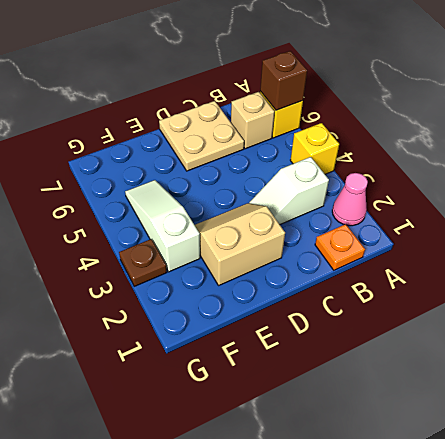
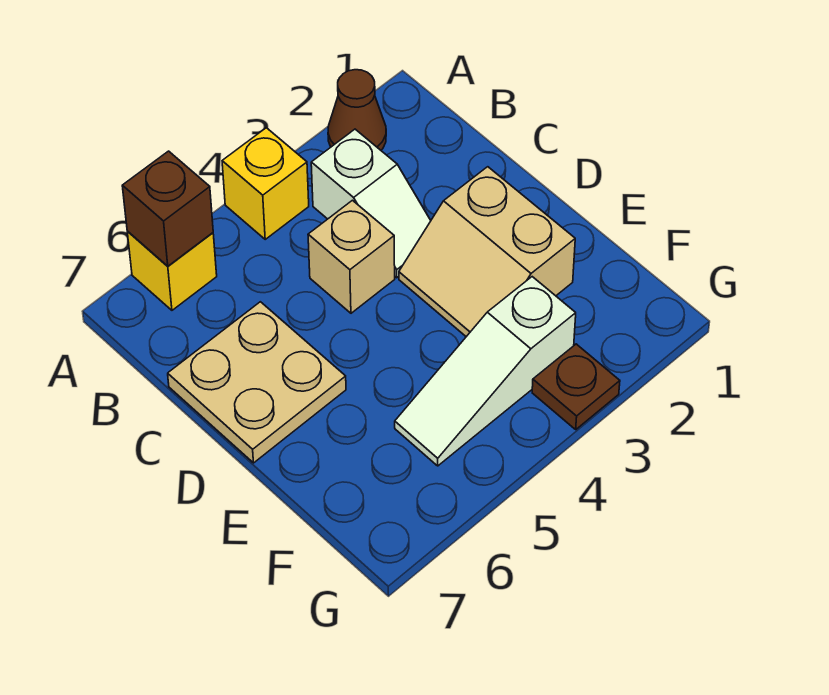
pink 1x1 cone [332,173,368,226] -> brown 1x1 cone [328,70,386,150]
orange 1x1 plate [315,224,365,270] -> none
tan 1x1 brick [231,92,274,149] -> tan 1x1 brick moved to [308,200,395,313]

